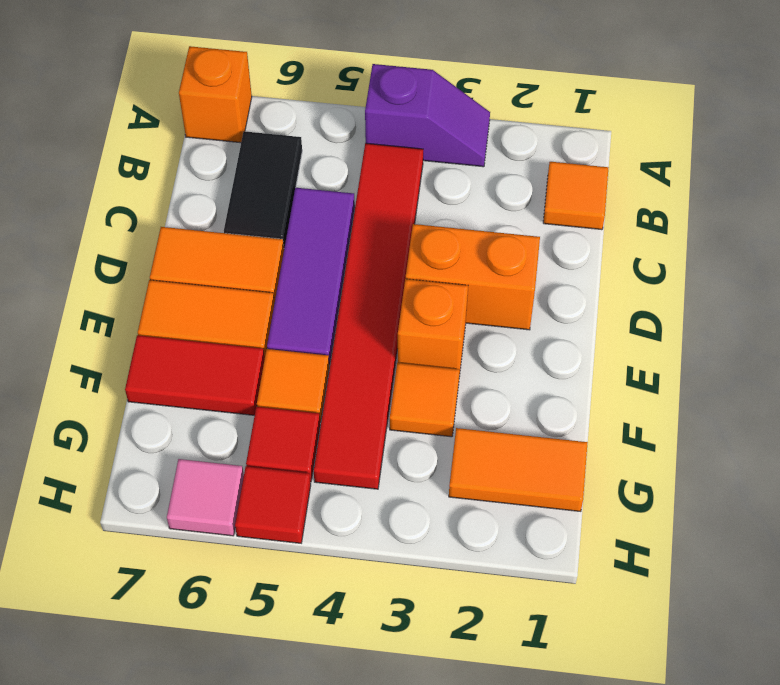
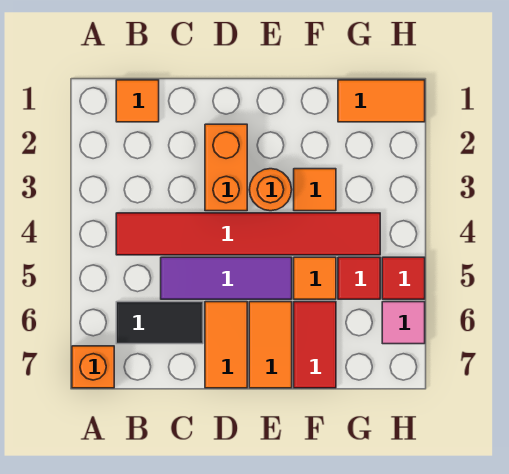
purple 1x2 slope [365,64,490,167] -> none
orange 1x1 brick [397,279,468,376] -> orange 1x1 round brick [249,169,292,211]
orange 1x2 tile [449,428,588,511] -> orange 1x2 tile turned to [338,80,425,122]

